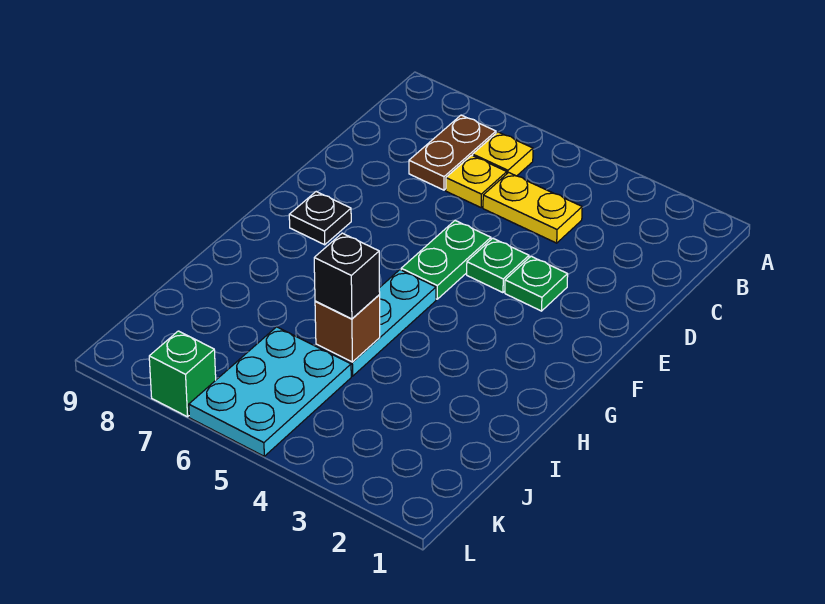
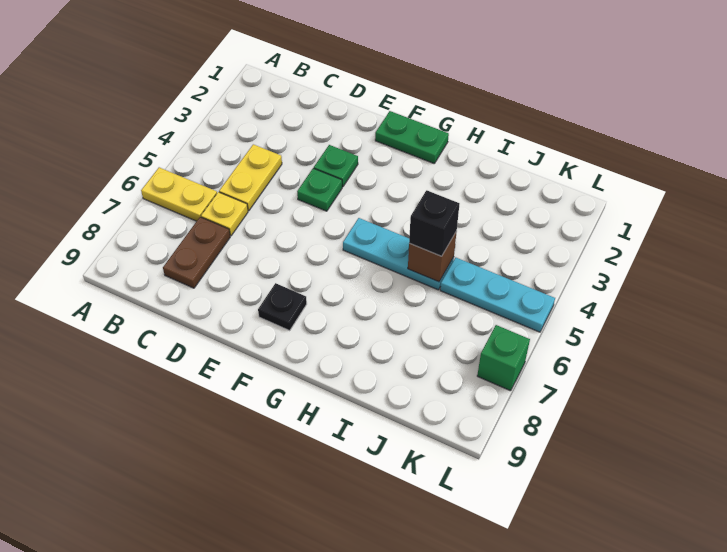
yellow 1x1 plate [473,132,533,176] -> yellow 1x2 plate [141,167,217,221]
brown 1x2 plate [409,115,496,190] -> brown 1x2 plate turned to [163,217,230,288]
green 1x2 plate [401,221,491,299] -> green 1x2 plate moved to [375,111,449,163]
cyan 2x3 plate [189,327,351,456] -> cyan 1x3 plate [440,258,555,332]

